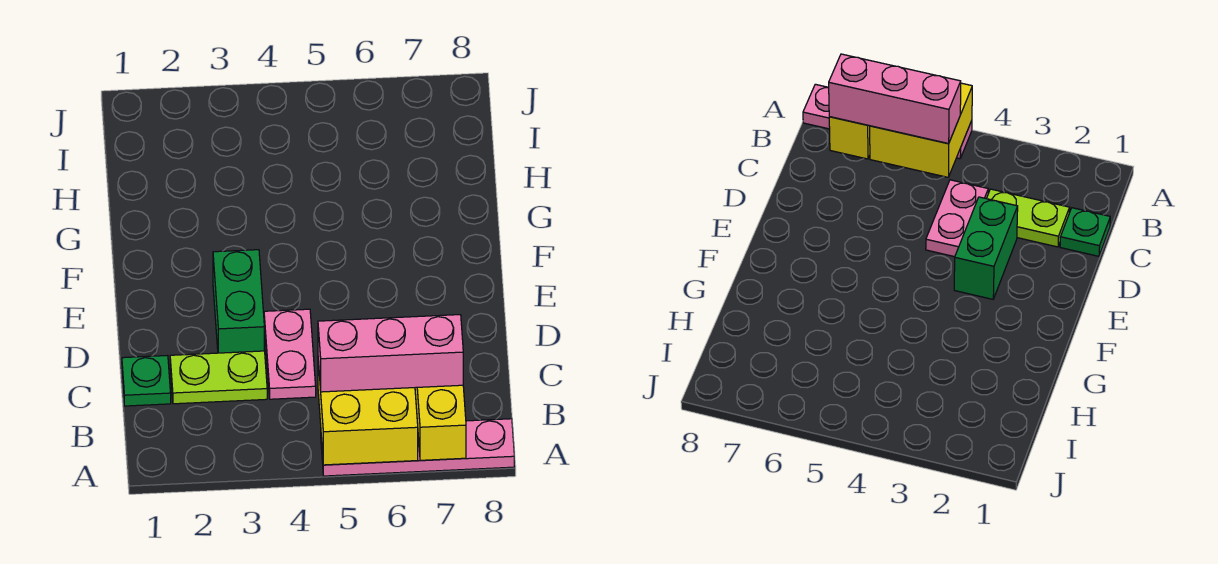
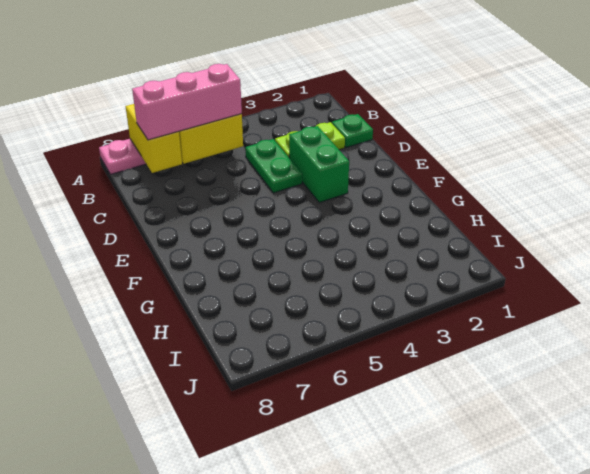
pink 1x2 plate [264,309,316,399] -> green 1x2 plate [245,139,302,193]

